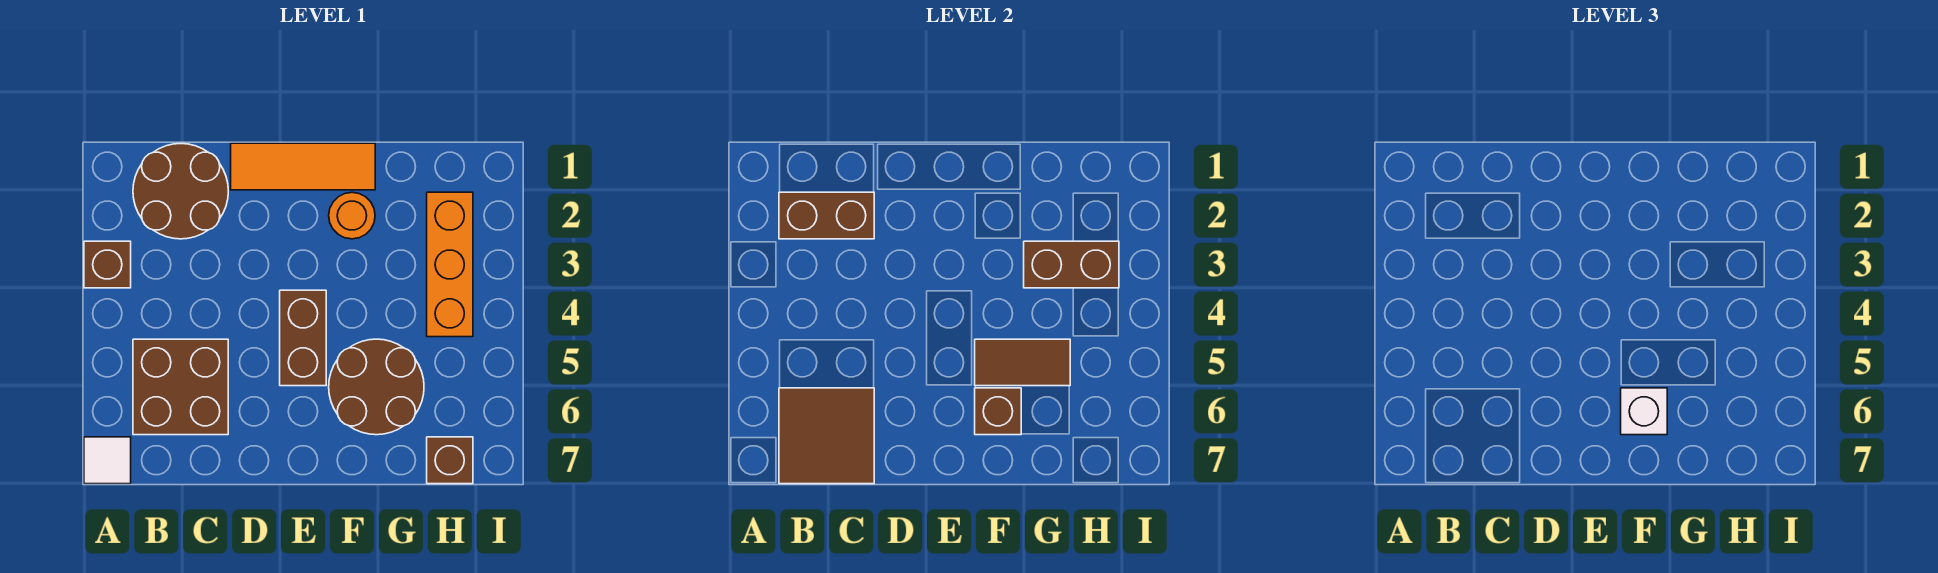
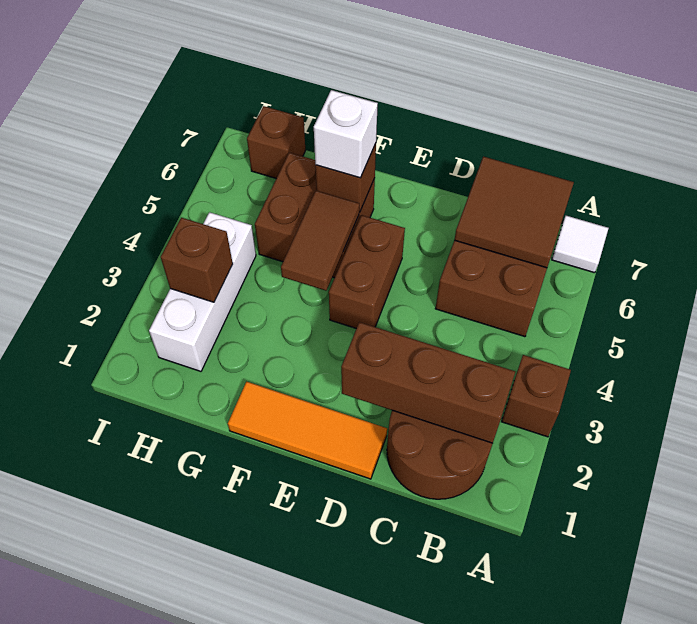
brown 1x2 brick [779,192,874,239] -> brown 1x3 brick [341,322,515,443]
orange 1x1 round brick [329,192,375,239] -> none
brown 2x2 round brick [329,339,424,435] -> brown 2x2 brick [255,153,375,278]
brown 1x2 tile [975,339,1070,386] -> brown 1x2 tile turned to [281,191,359,291]
brown 1x2 brick [1024,241,1119,288] -> brown 1x1 brick [161,218,233,302]
orange 1x3 brick [427,192,473,337] -> white 1x3 brick [149,212,256,371]

